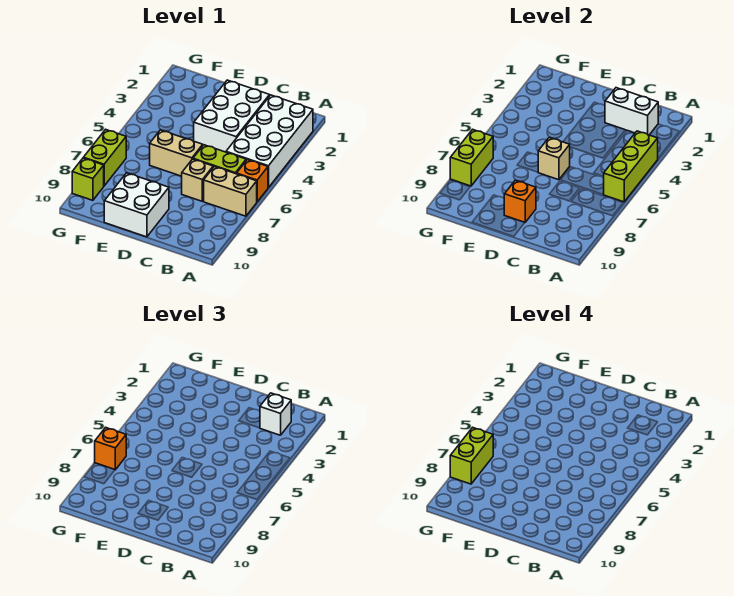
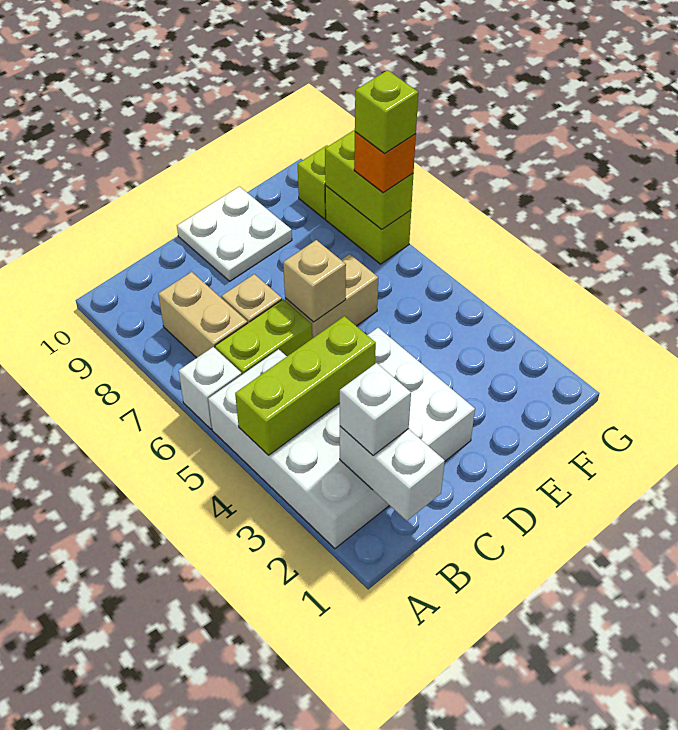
lime 1x3 brick [603,131,658,202] -> lime 1x3 brick turned to [235,316,376,455]
orange 1x1 brick [237,160,268,202] -> white 1x1 brick [179,347,242,429]
tan 1x2 brick [204,167,257,216] -> tan 1x2 brick turned to [158,272,248,358]
white 1x2 brick [605,88,659,135] -> white 1x2 brick turned to [340,426,445,521]
white 2x2 brick [104,173,169,237] -> white 2x2 plate [177,186,292,281]
orange 1x1 brick [504,180,536,222] -> none
lime 1x2 brick [450,427,493,484] -> lime 1x1 brick [355,70,418,153]

